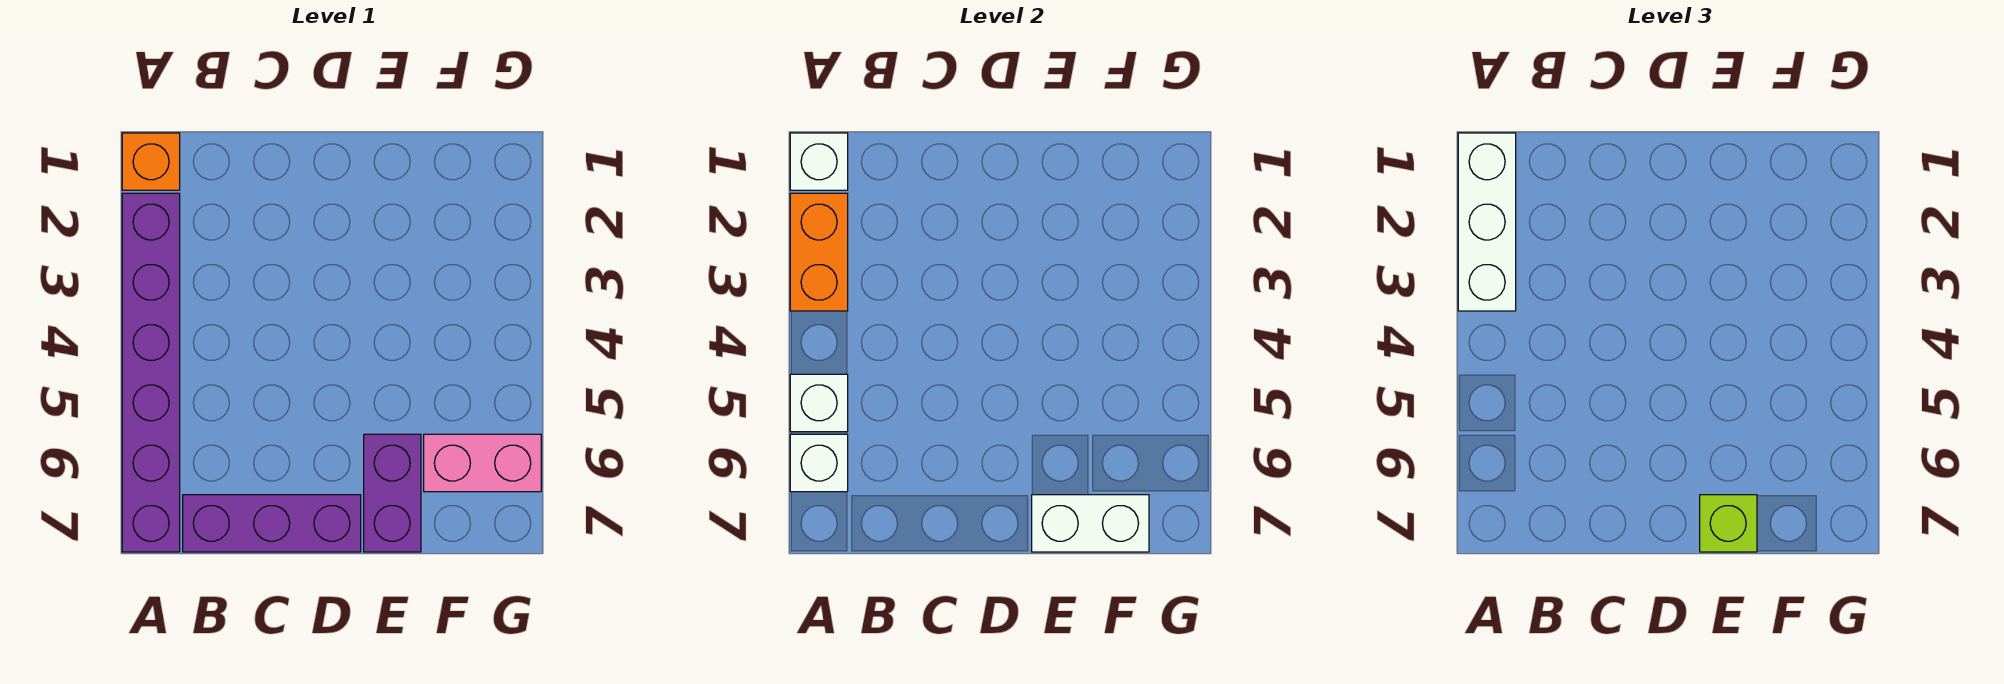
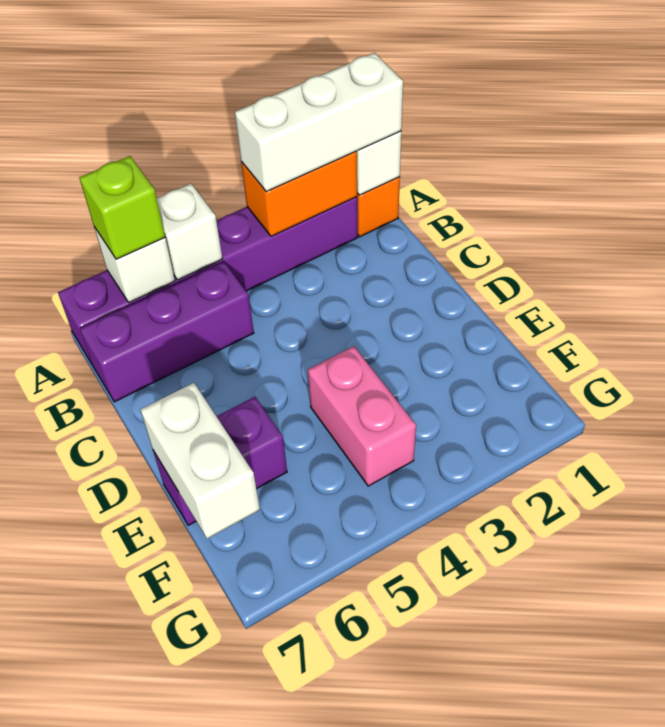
purple 1x3 brick [183,495,361,552] -> purple 1x3 brick turned to [80,261,254,402]
lime 1x1 brick [1700,495,1757,552] -> lime 1x1 brick moved to [79,156,165,259]
pink 1x2 brick [424,434,541,492] -> pink 1x2 brick moved to [308,346,416,486]

